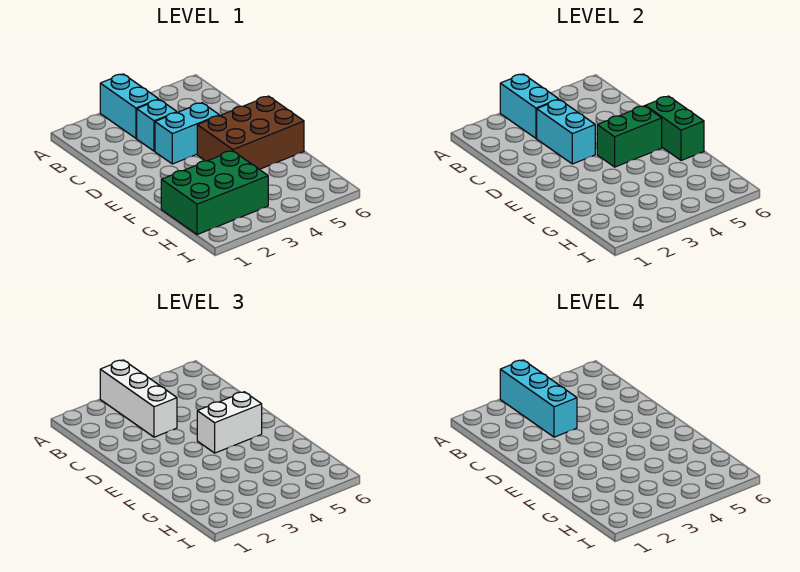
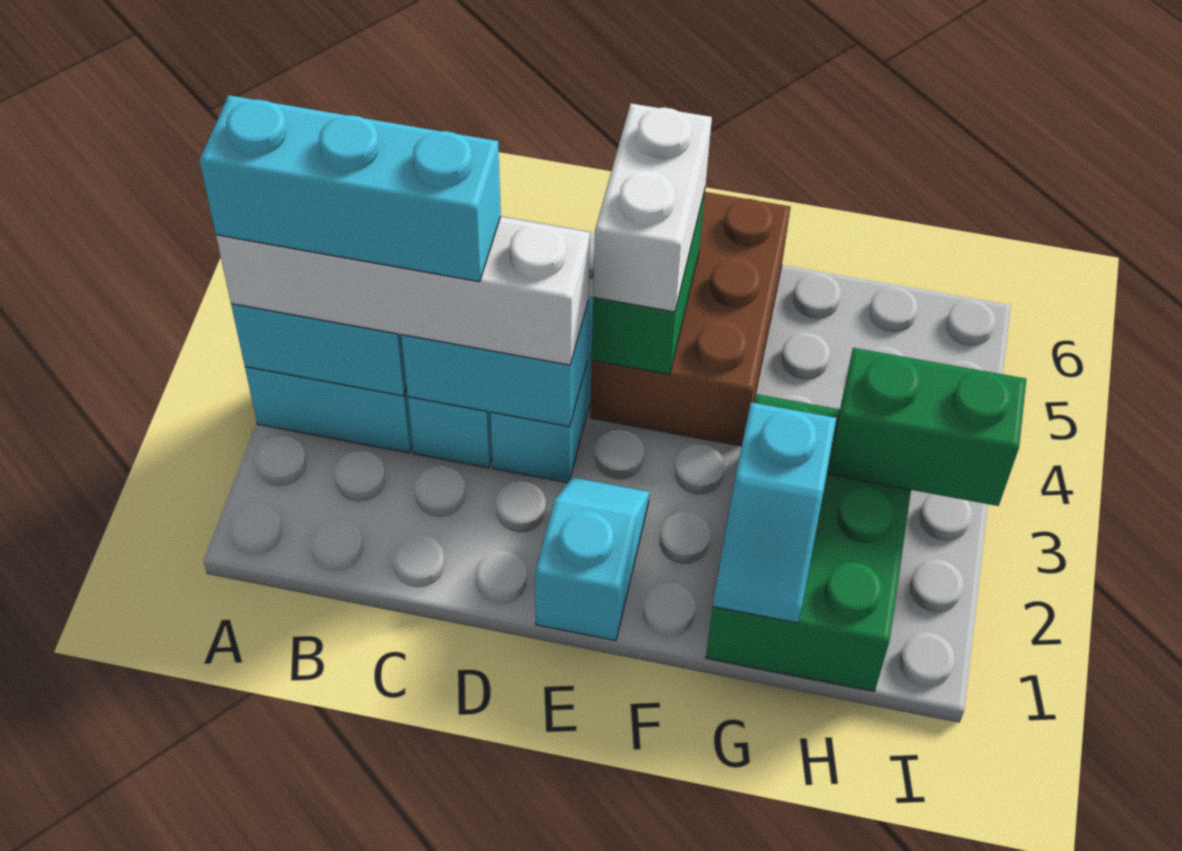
white 1x3 brick [100,360,177,437] -> white 1x4 brick [216,217,590,365]
none -> cyan 1x2 slope [535,477,650,641]
green 1x2 brick [646,96,704,161] -> green 1x2 brick moved to [829,348,1026,506]
none -> cyan 1x2 slope [713,402,836,623]

